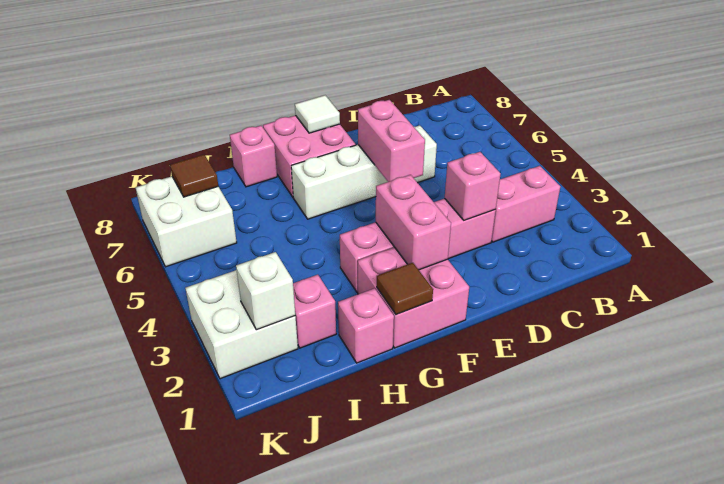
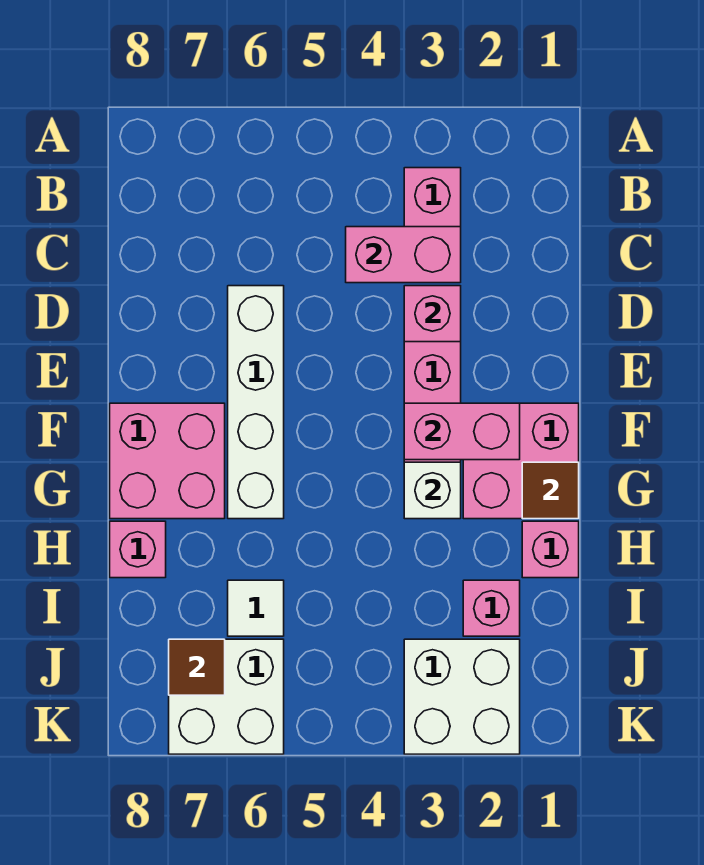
pink 1x2 brick [358,100,425,182] -> pink 1x2 brick moved to [346,227,461,283]
white 1x1 tile [295,95,340,133] -> white 1x1 tile moved to [228,580,284,636]
white 1x1 brick [236,252,295,330] -> white 1x1 brick moved to [404,462,461,519]

